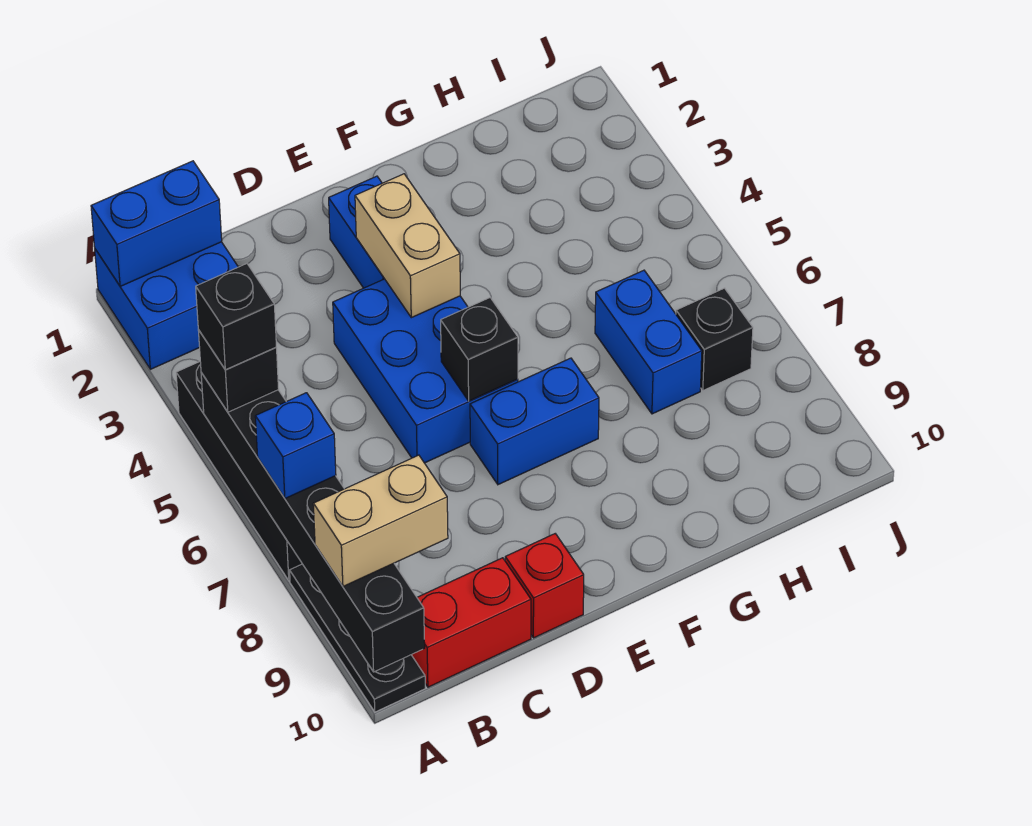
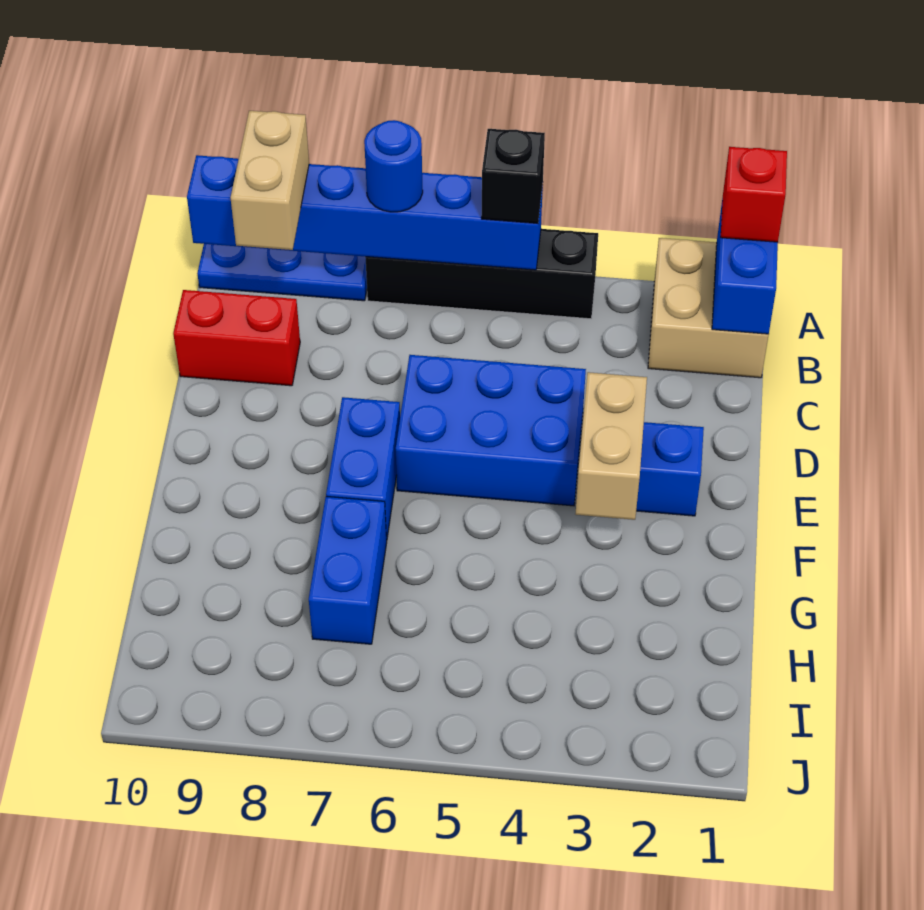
blue 2x2 brick [95,242,238,369] -> tan 2x2 brick [648,238,769,378]
black 1x6 brick [201,373,425,672] -> blue 1x6 brick [187,155,543,270]
black 1x1 brick [196,264,276,370] -> none
blue 1x1 brick [255,393,336,499] -> blue 1x1 round brick [364,120,423,212]
black 1x3 plate [290,564,425,712] -> blue 1x3 plate [197,244,367,301]
red 1x2 brick [412,558,531,687] -> red 1x2 brick turned to [173,290,300,386]
red 1x1 brick [505,534,584,638] -> red 1x1 brick moved to [721,147,787,242]
tan 1x2 brick [355,174,460,318] -> tan 1x2 brick turned to [576,372,647,520]
black 1x1 brick [441,298,518,401] -> none
blue 1x2 brick [595,270,702,414] -> blue 1x2 brick turned to [309,496,387,644]
black 1x1 brick [676,288,753,390] -> none

